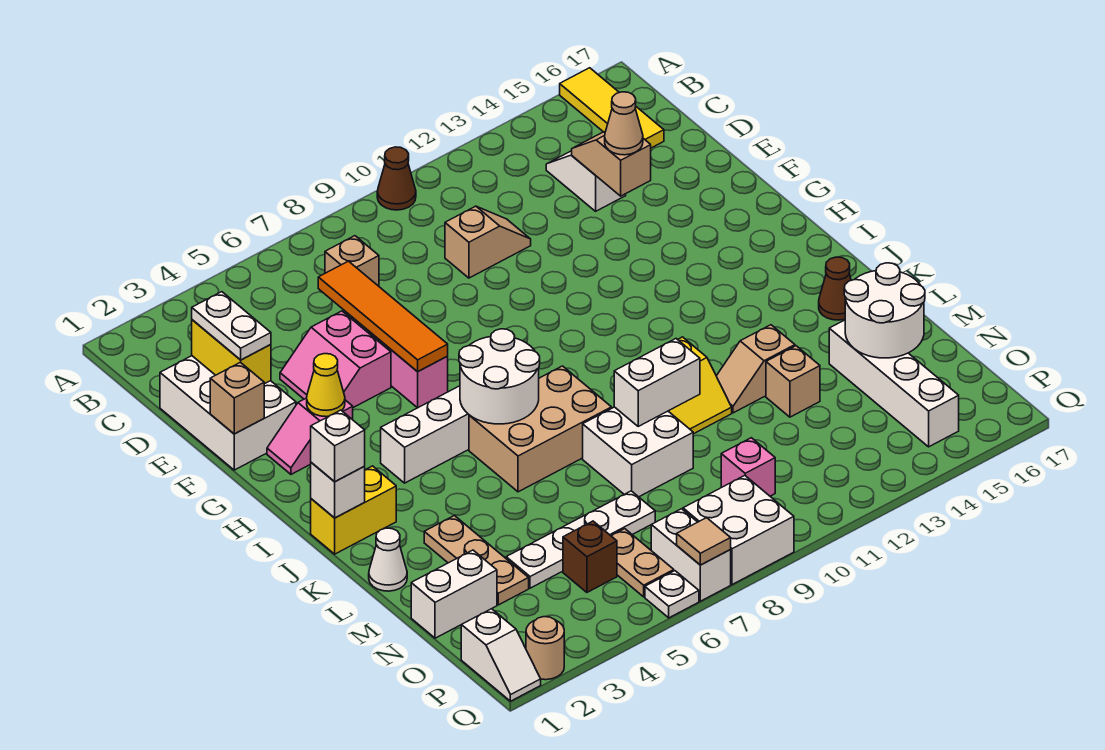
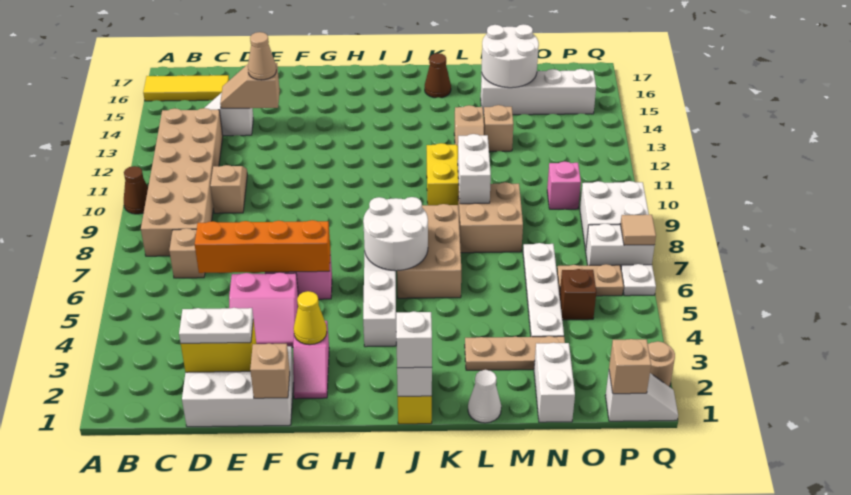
none -> tan 2x6 brick [141,108,223,256]
orange 1x4 tile [318,261,448,372] -> orange 1x4 brick [195,220,330,273]
white 2x2 brick [583,407,693,497] -> tan 2x2 brick [458,182,523,253]
none -> tan 1x1 brick [609,339,651,394]

